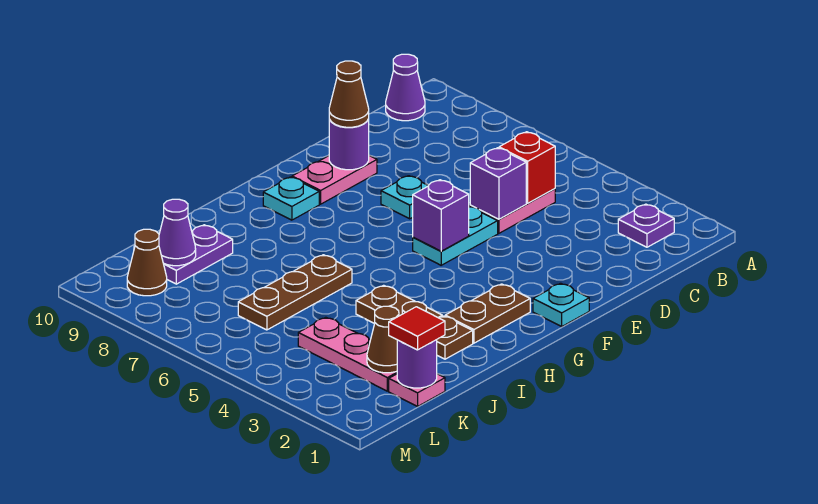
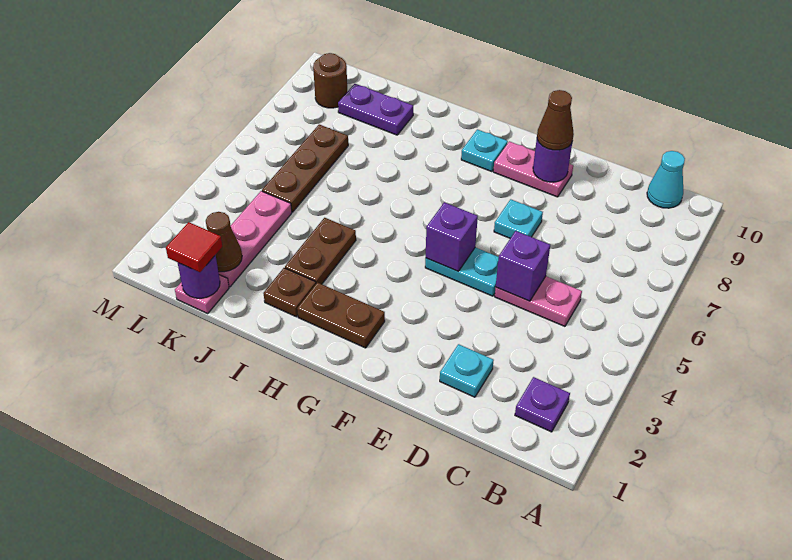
purple 1x1 cone [386,54,425,121] -> cyan 1x1 cone [647,151,685,208]
red 1x1 brick [499,132,555,203] -> none
cyan 1x1 plate [533,283,589,326] -> cyan 1x1 plate moved to [440,344,494,397]
brown 1x3 plate [238,255,352,330] -> brown 1x3 plate turned to [262,125,348,212]
purple 1x1 cone [159,199,196,266] -> none
brown 1x1 cone [127,229,167,296] -> brown 1x1 round brick [313,53,347,108]

